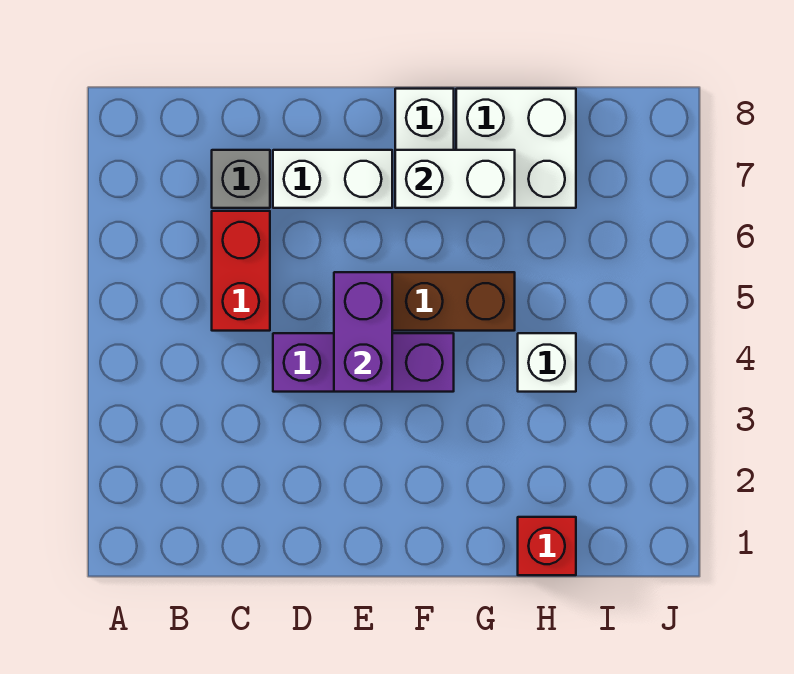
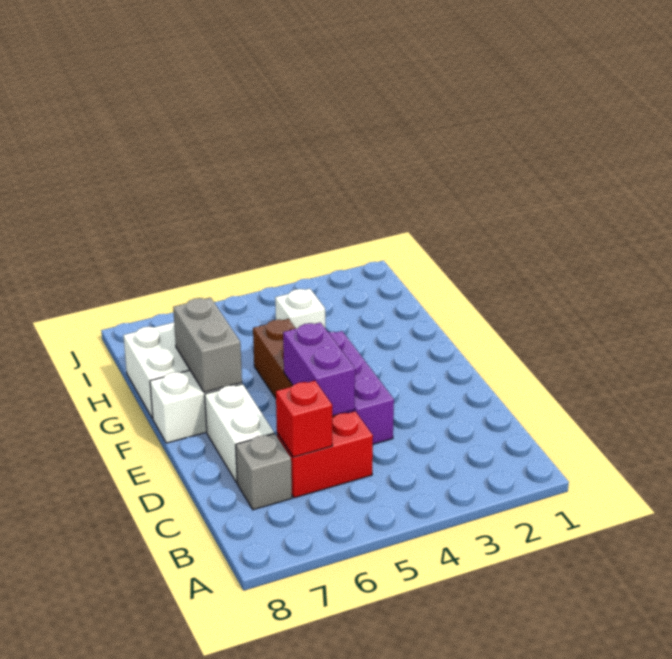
purple 1x2 brick [334,272,392,392] -> purple 1x2 brick turned to [283,322,355,416]
white 1x2 brick [395,150,515,208] -> grey 1x2 brick [173,298,242,392]
red 1x1 brick [518,517,576,575] -> red 1x1 brick moved to [276,381,332,457]

